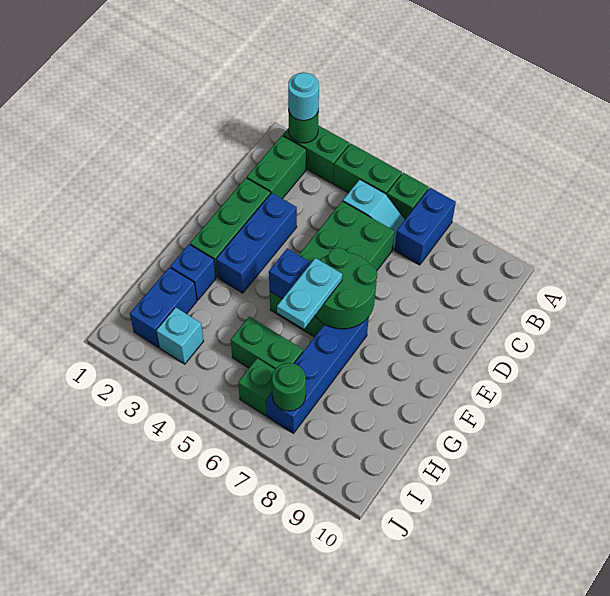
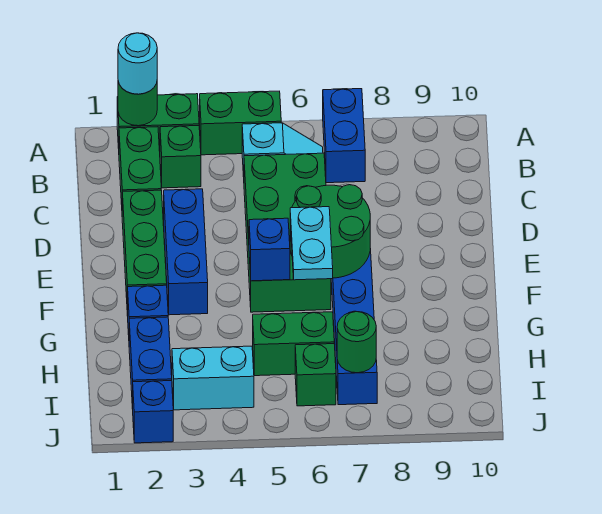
green 1x1 brick [387,173,429,219] -> green 1x1 brick moved to [160,126,201,188]
cyan 1x1 brick [156,307,204,364] -> cyan 1x2 brick [172,346,254,410]
none -> blue 1x1 brick [133,381,173,443]

